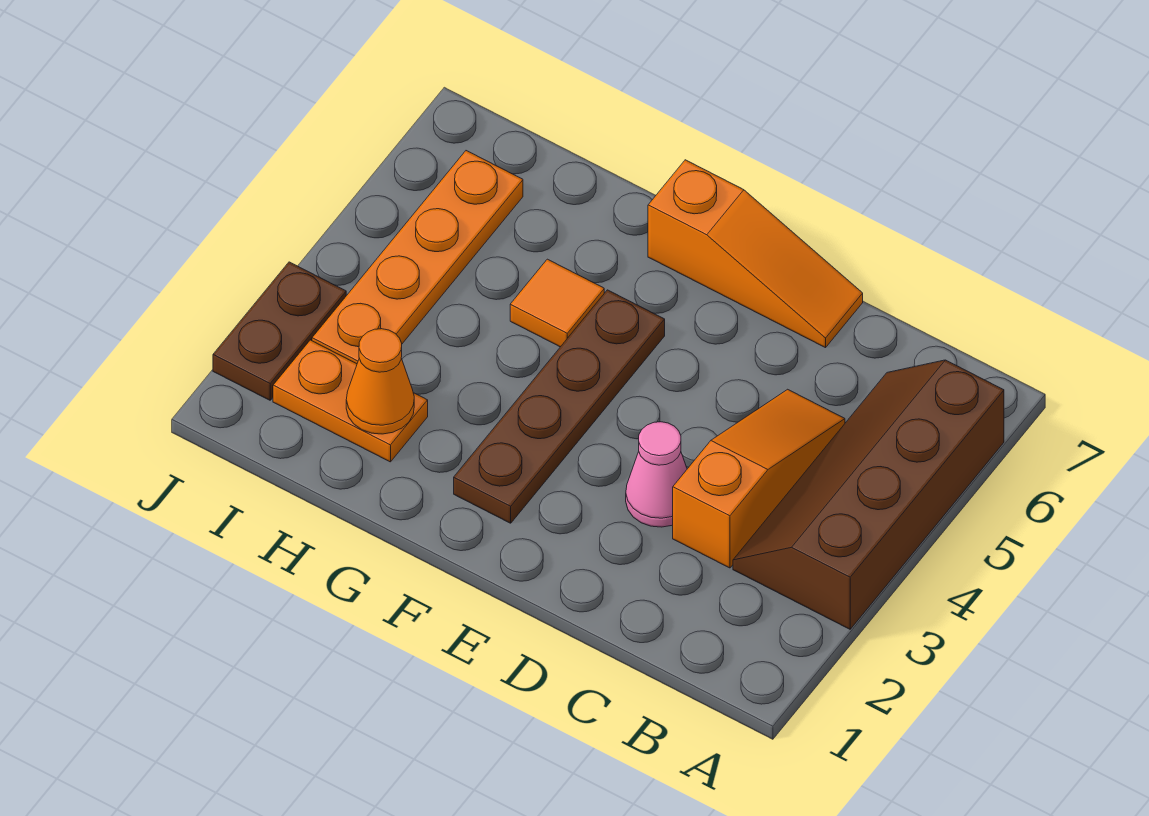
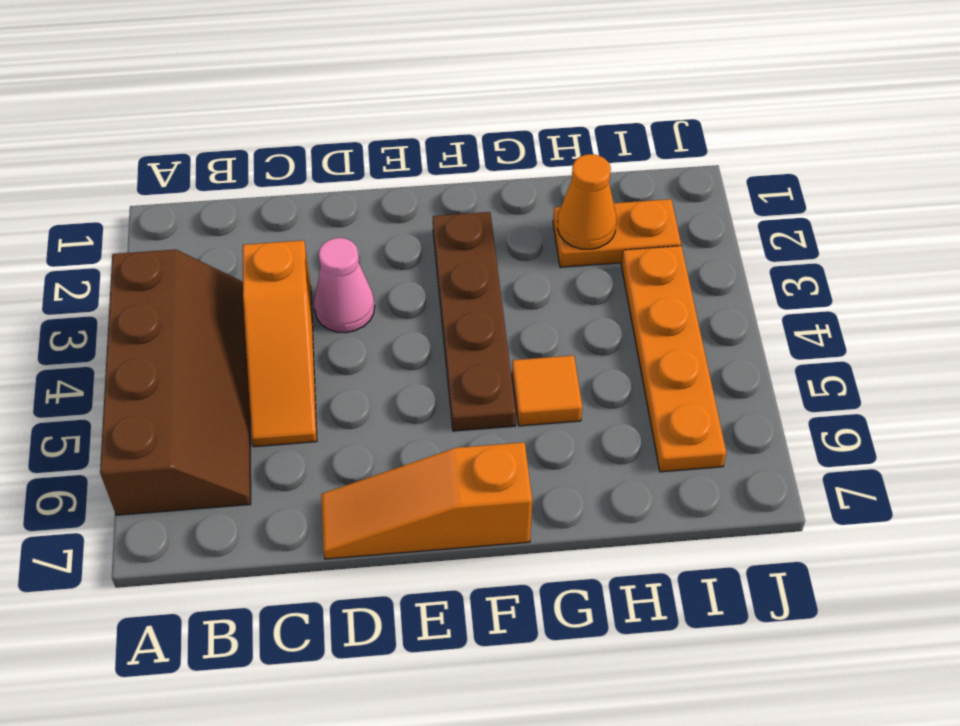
brown 1x2 plate [213,262,346,400] -> none

